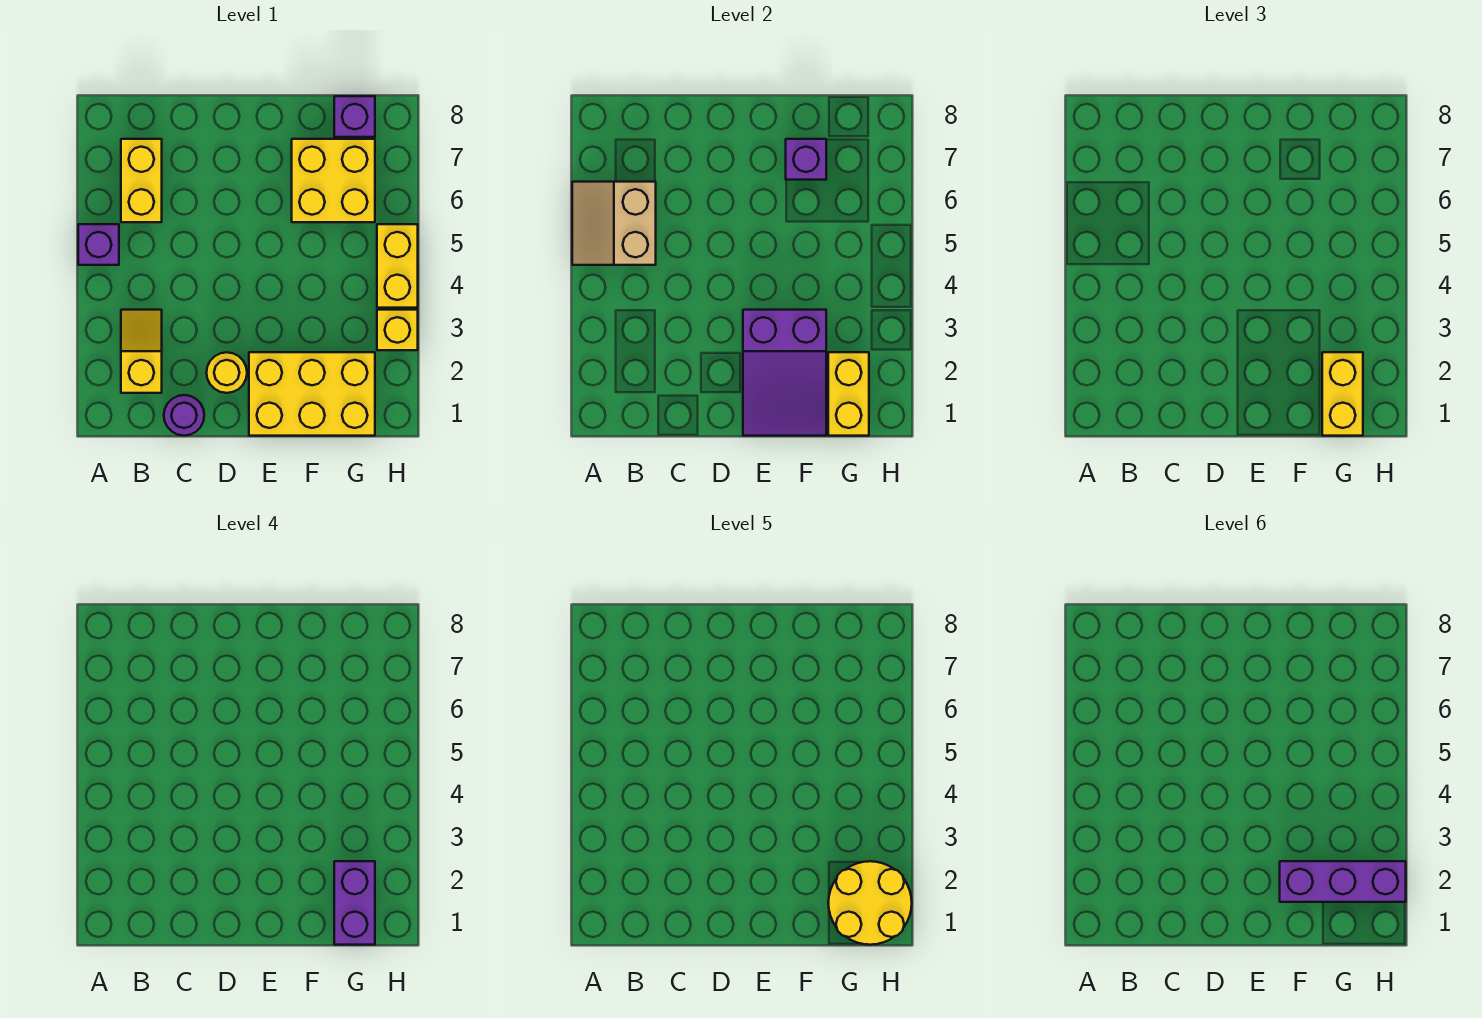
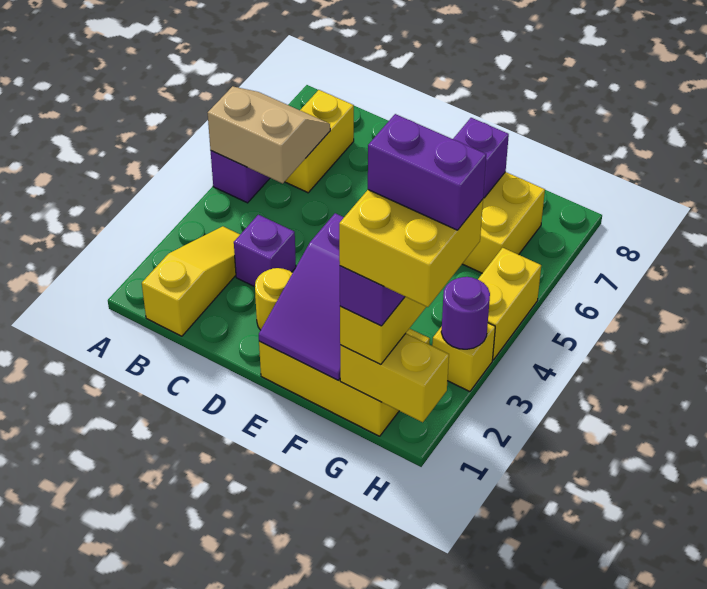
tan 2x2 slope [572,182,656,265] -> tan 2x2 slope turned to [208,86,330,183]
yellow 1x2 slope [121,310,162,393] -> yellow 1x3 slope [142,226,240,336]
purple 1x1 round brick [164,395,204,436] -> purple 1x1 round brick moved to [441,277,490,349]
purple 1x3 brick [1280,861,1406,902] -> purple 1x2 brick [368,114,486,230]
yellow 1x2 brick [828,352,869,436] -> yellow 1x2 brick turned to [340,333,449,422]
yellow 2x2 round brick [828,861,912,945] -> yellow 2x2 brick [339,190,483,307]
purple 1x1 brick [334,96,375,137] -> purple 1x1 brick moved to [234,215,296,287]

